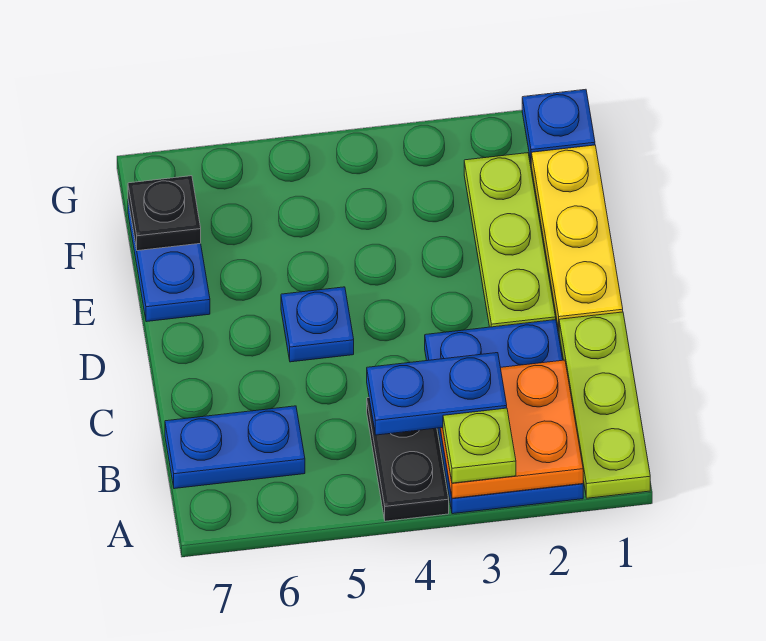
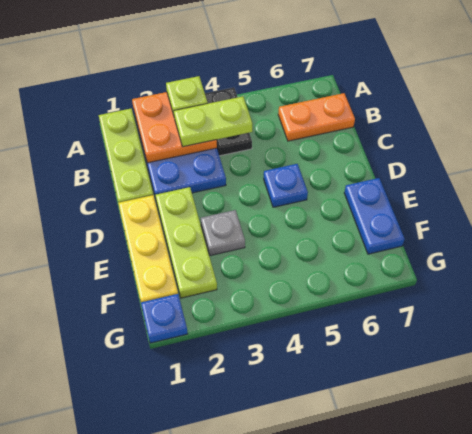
blue 1x2 plate [367,353,507,435] -> lime 1x2 plate [174,96,252,147]
blue 1x2 plate [165,406,305,489] -> orange 1x2 plate [278,93,355,141]
none -> grey 1x1 plate [201,210,245,256]
black 1x1 plate [128,176,201,251] -> none

